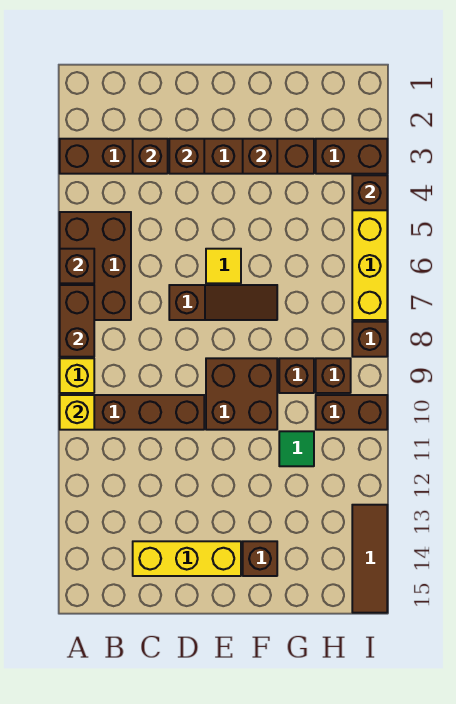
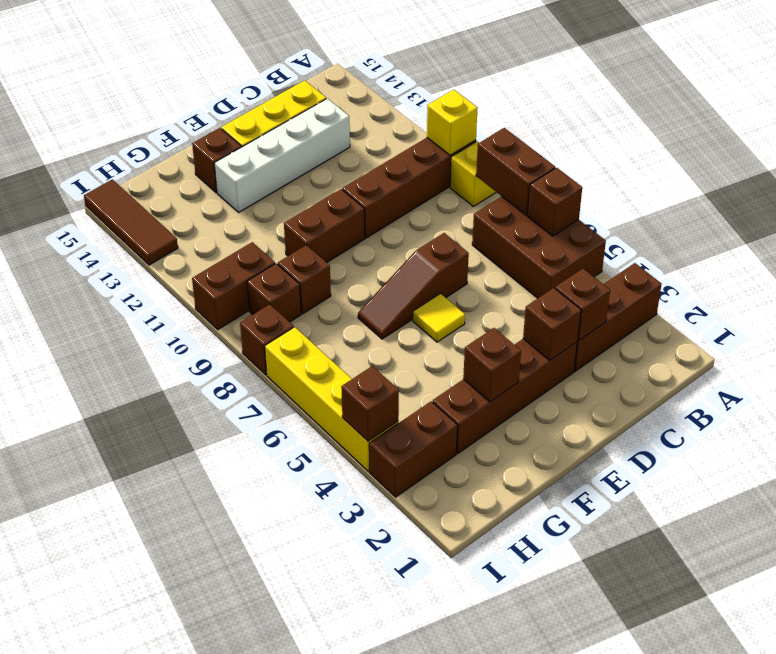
none -> white 1x4 brick [214,98,350,212]
brown 2x2 brick [206,358,277,430] -> brown 1x2 brick [284,189,365,262]
green 1x1 tile [279,431,314,466] -> none

